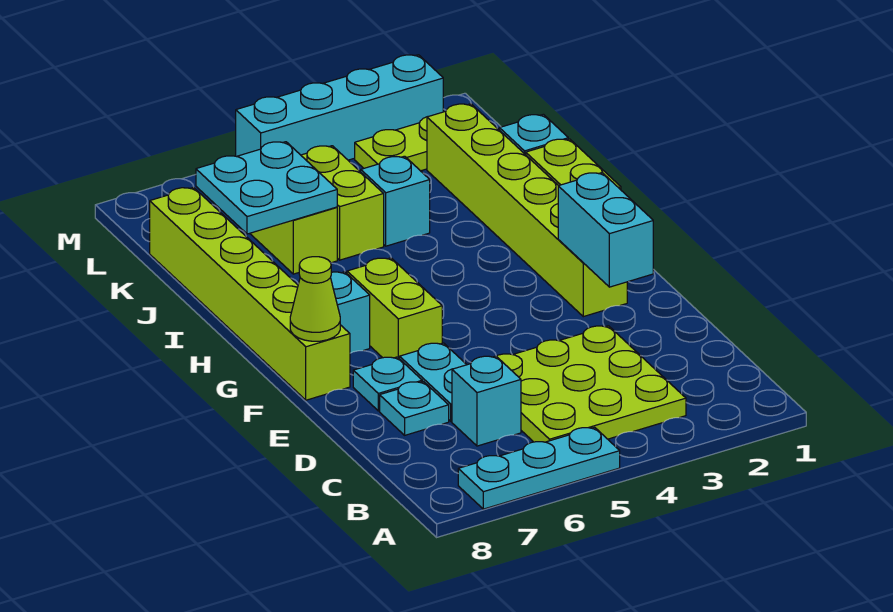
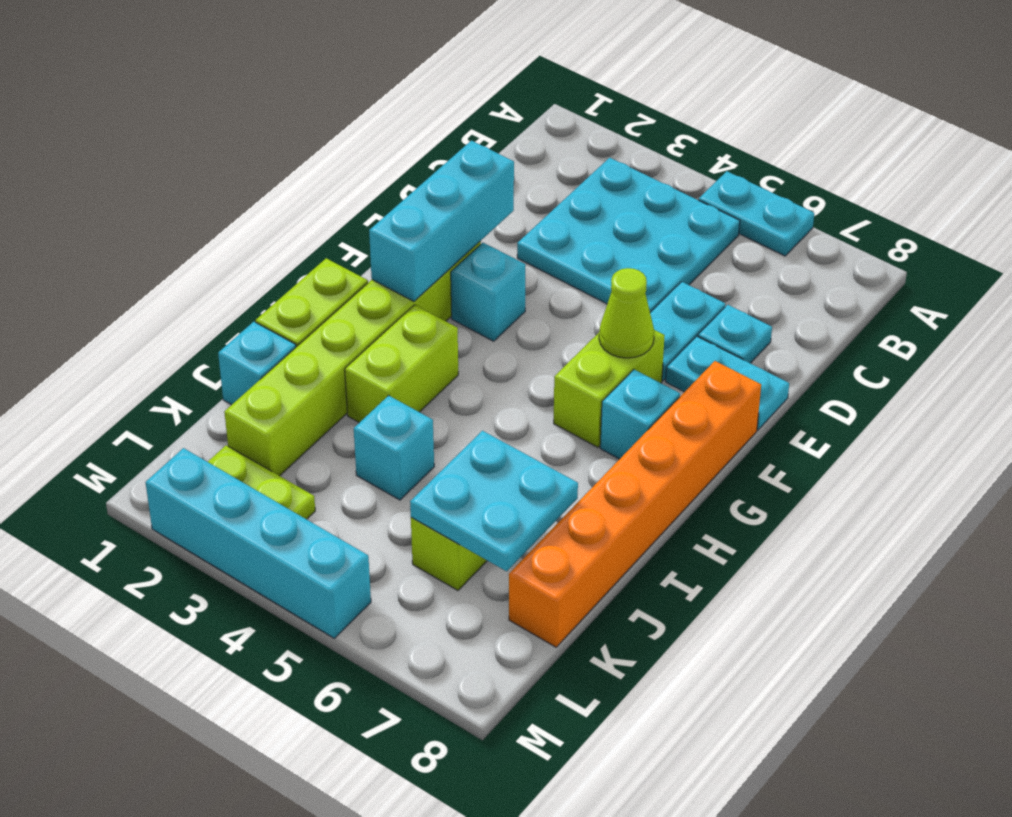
cyan 1x3 plate [458,427,620,509] -> cyan 1x2 plate [699,171,814,256]
lime 3x3 plate [497,326,686,442] -> cyan 3x3 plate [517,158,740,312]
cyan 1x1 brick [452,356,521,446] -> cyan 1x1 brick moved to [451,243,526,341]
cyan 1x2 brick [558,173,653,287] -> cyan 1x3 brick [369,141,514,301]
cyan 1x1 plate [353,357,422,411] -> cyan 1x2 plate [666,336,789,430]
lime 1x6 brick [150,187,350,400] -> orange 1x6 brick [509,361,761,647]
lime 1x1 cone [290,257,340,341] -> lime 1x1 cone moved to [599,268,654,358]
lime 1x2 brick [301,146,384,260] -> lime 1x2 brick moved to [345,305,458,423]

